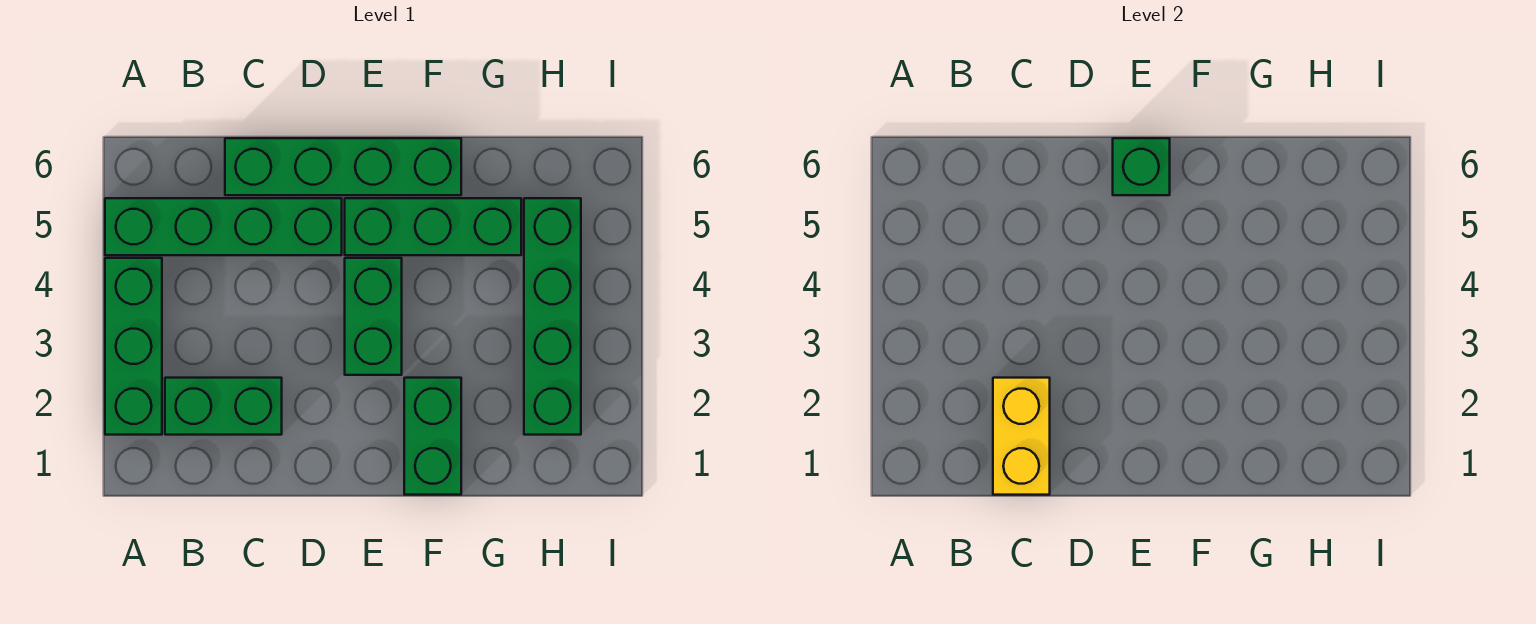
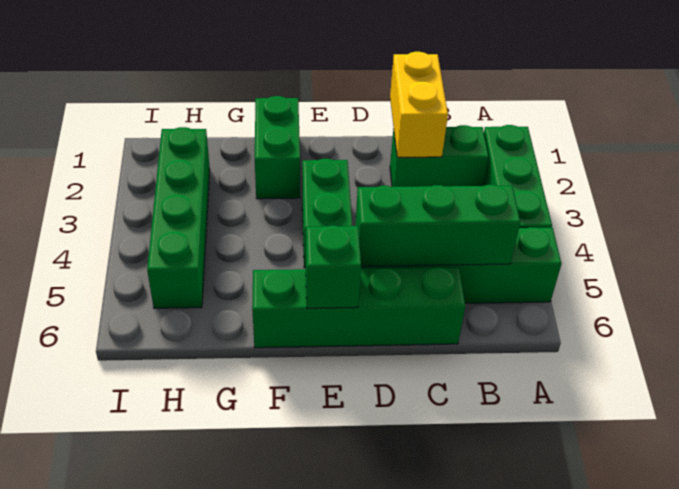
green 1x3 brick [345,198,521,255] -> green 1x3 brick moved to [355,185,520,266]

